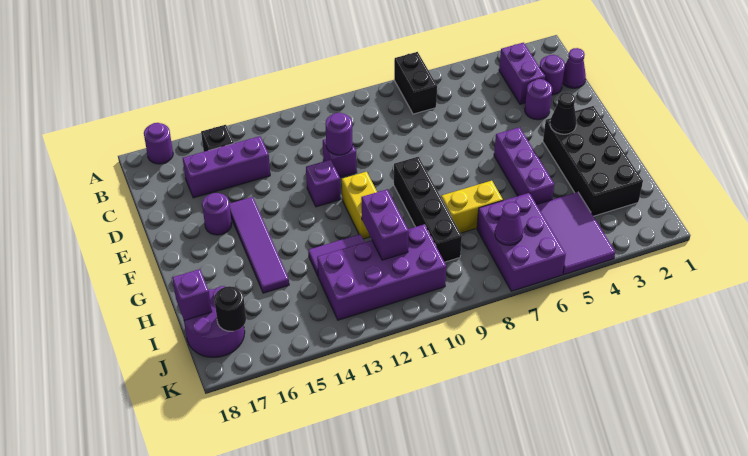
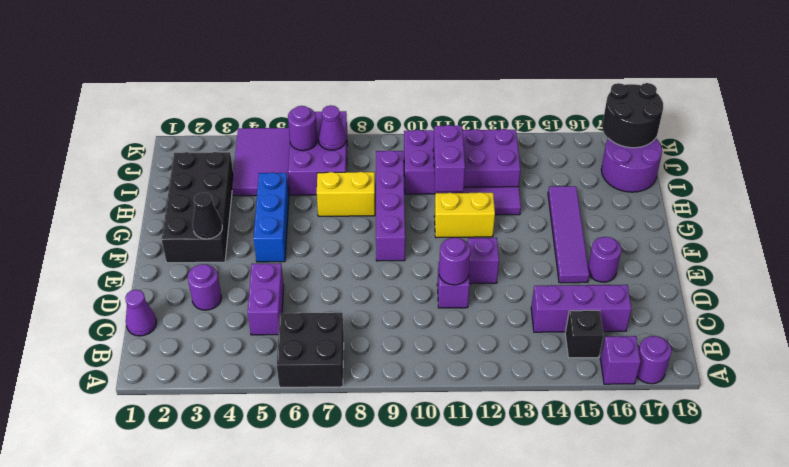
black 1x2 brick [394,52,437,114] -> black 2x2 brick [277,313,344,387]
purple 1x2 brick [499,43,545,104] -> purple 1x2 brick moved to [248,263,284,335]
purple 1x1 round brick [540,55,565,95] -> purple 1x1 round brick moved to [288,106,317,150]
purple 1x3 brick [494,127,554,204] -> blue 1x3 brick [254,173,289,262]
black 1x4 brick [394,157,462,262] -> purple 1x4 brick [376,150,405,261]
yellow 1x2 brick [342,172,377,239] -> yellow 1x2 brick turned to [434,192,495,238]
purple 1x1 brick [172,269,212,320] -> purple 1x1 brick moved to [600,336,641,384]
black 1x1 round brick [214,286,246,331] -> black 2x2 round brick [602,83,663,148]

